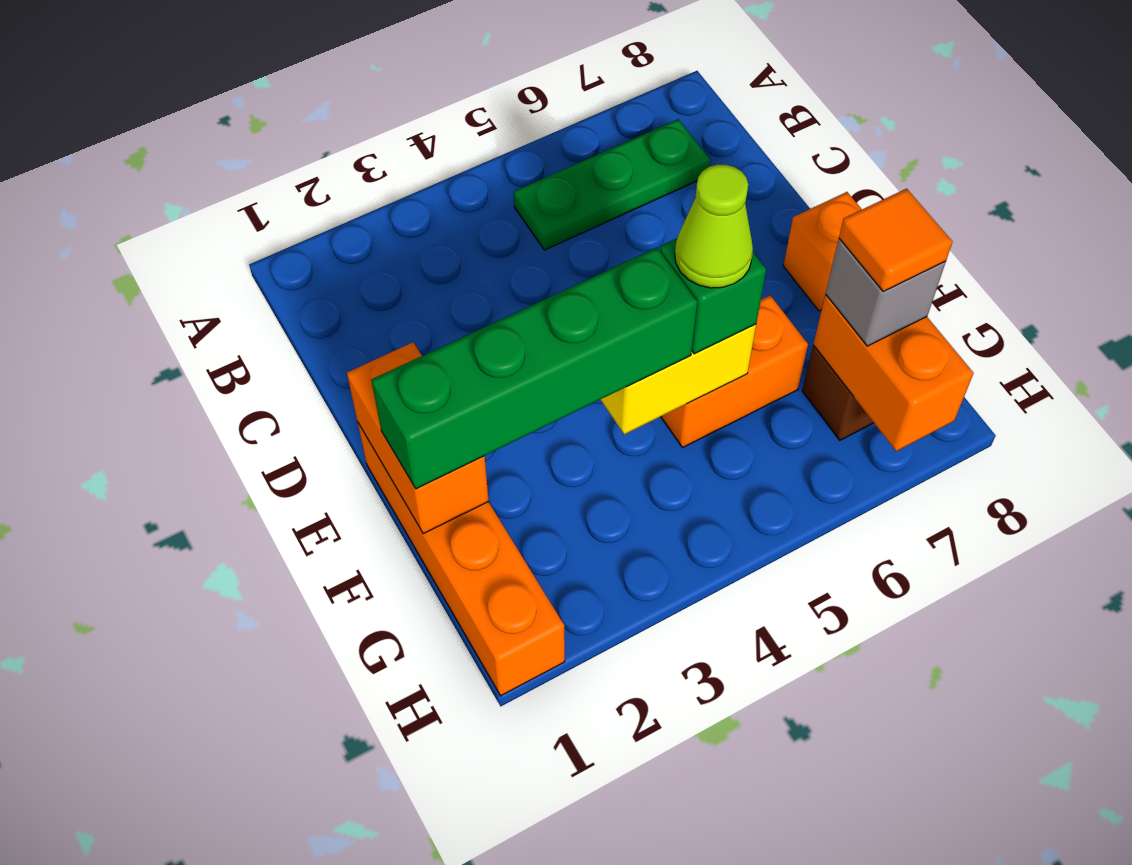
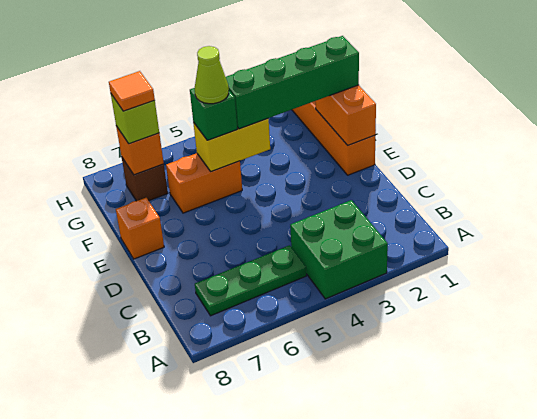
none -> green 2x2 brick [290,200,388,299]
orange 1x2 brick [813,295,974,451] -> orange 1x1 brick [116,126,164,175]
grey 1x1 brick [826,239,946,346] -> lime 1x1 brick [111,94,159,144]

